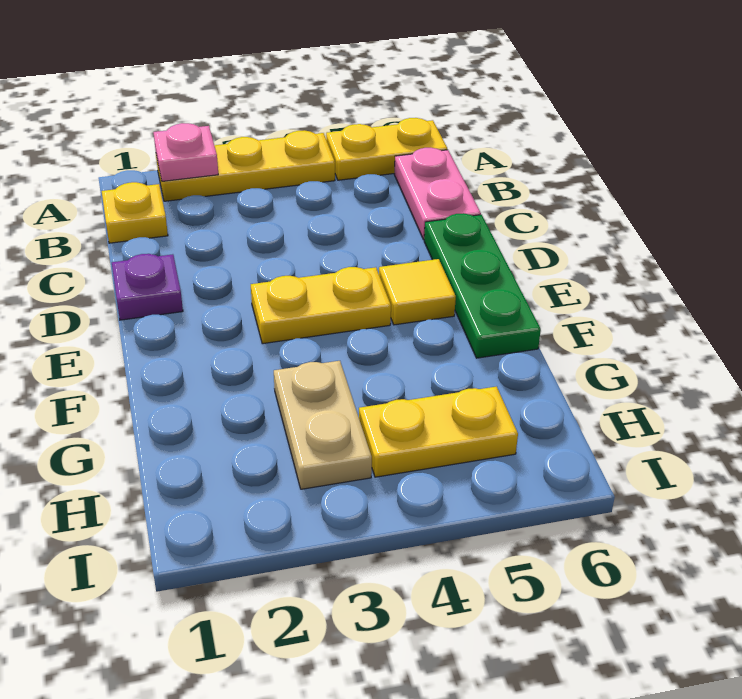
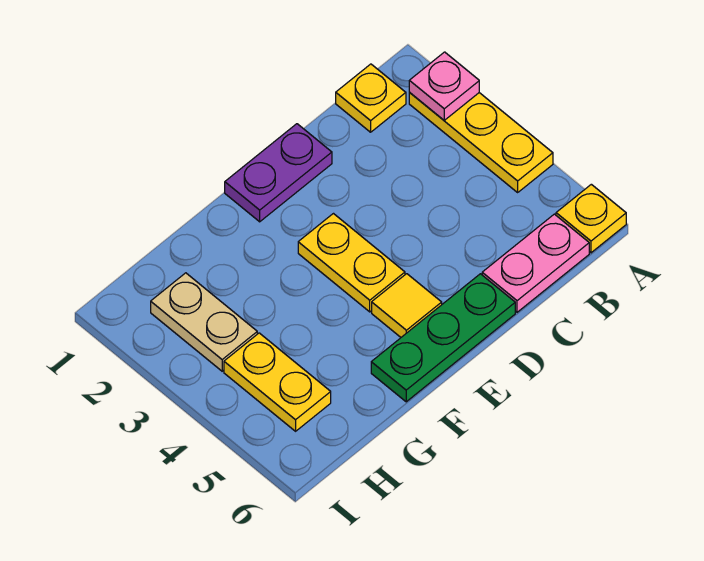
yellow 1x2 plate [326,118,447,180] -> yellow 1x1 plate [556,184,626,253]
purple 1x1 plate [112,254,183,320] -> purple 1x2 plate [225,124,332,222]
tan 1x2 plate [274,361,372,489] -> tan 1x2 plate turned to [151,273,257,371]

